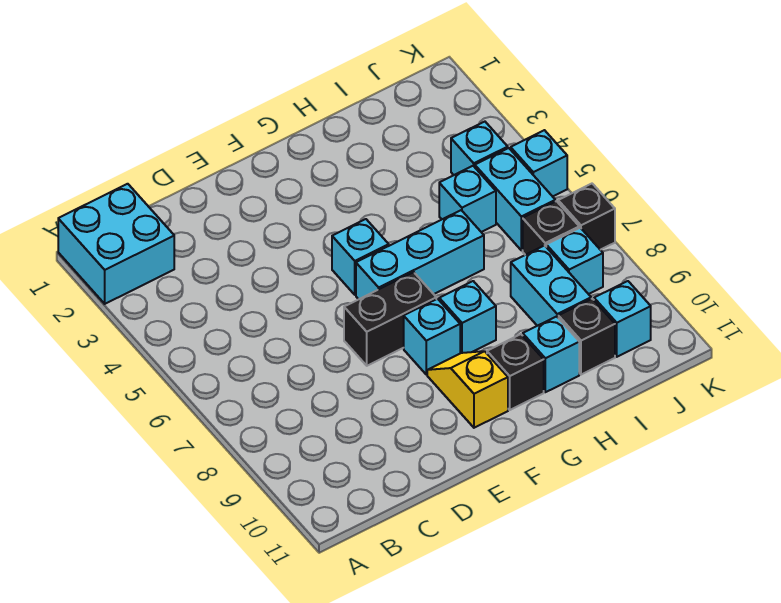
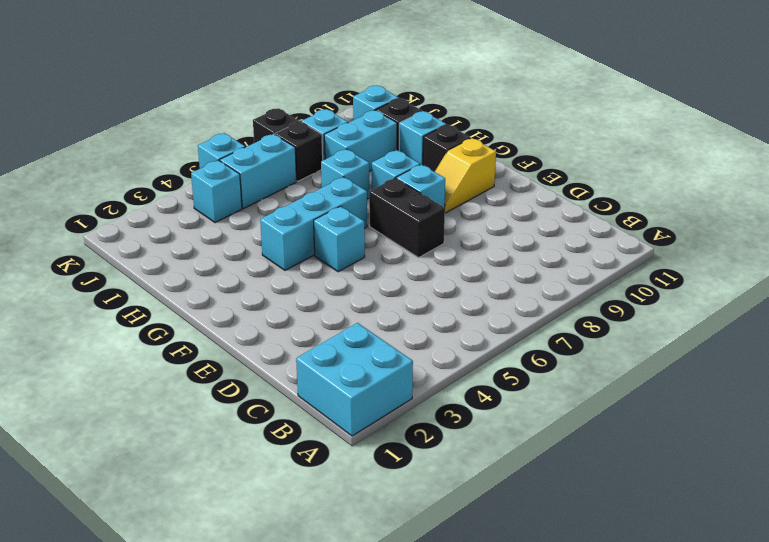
cyan 1x3 brick [356,210,484,299] -> cyan 1x3 brick turned to [260,177,367,270]
cyan 1x1 brick [439,166,496,232] -> cyan 1x1 brick moved to [321,149,369,199]

